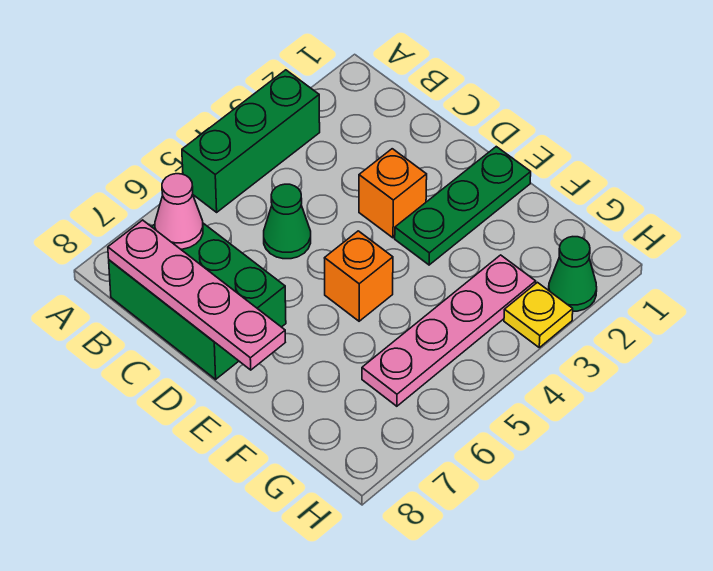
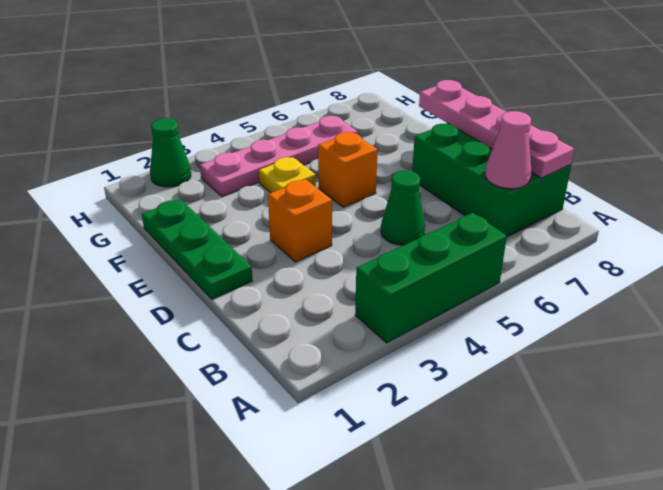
green 1x3 plate [395,147,531,265] -> green 1x3 plate turned to [142,199,253,299]
yellow 1x1 plate [504,282,573,347] -> yellow 1x1 plate moved to [259,157,316,193]

